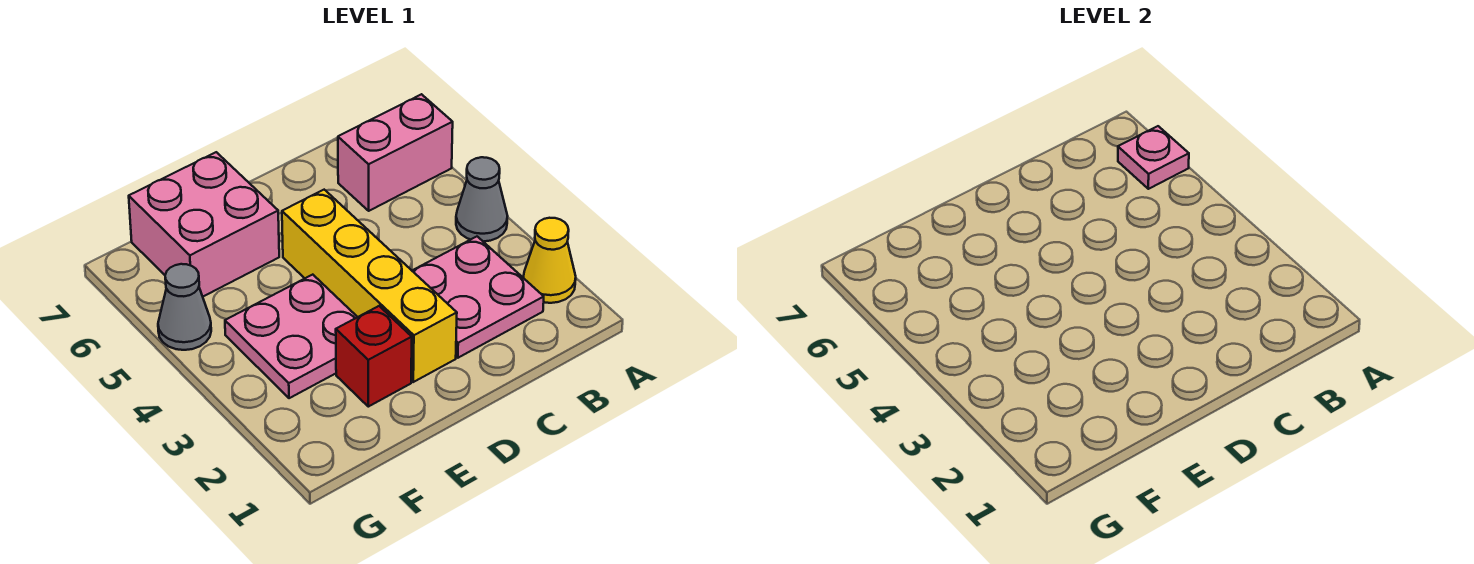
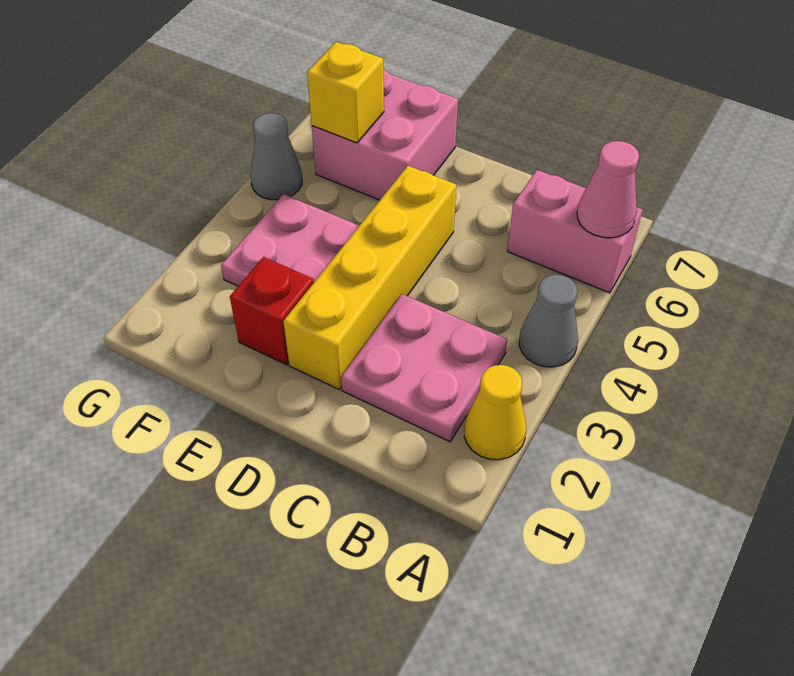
pink 1x1 plate [1118,126,1189,189] -> pink 1x1 cone [577,141,639,238]
none -> yellow 1x1 brick [307,42,384,143]

